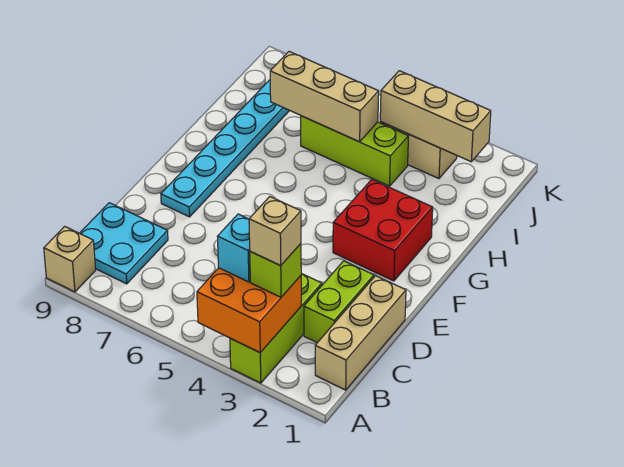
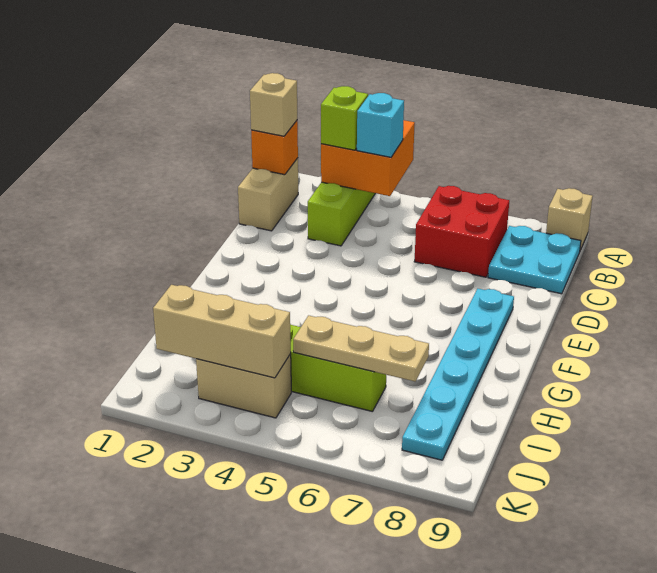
tan 1x3 brick [315,276,406,390] -> tan 1x2 brick [238,158,298,231]
none -> orange 1x1 brick [251,121,298,175]
tan 1x1 brick [249,197,301,266] -> tan 1x1 brick moved to [250,73,297,136]
lime 1x2 brick [304,261,374,343] -> none
red 2x2 brick [333,179,433,281] -> red 2x2 brick moved to [414,186,509,277]
tan 1x3 brick [270,52,379,142] -> tan 1x3 plate [293,316,429,381]

